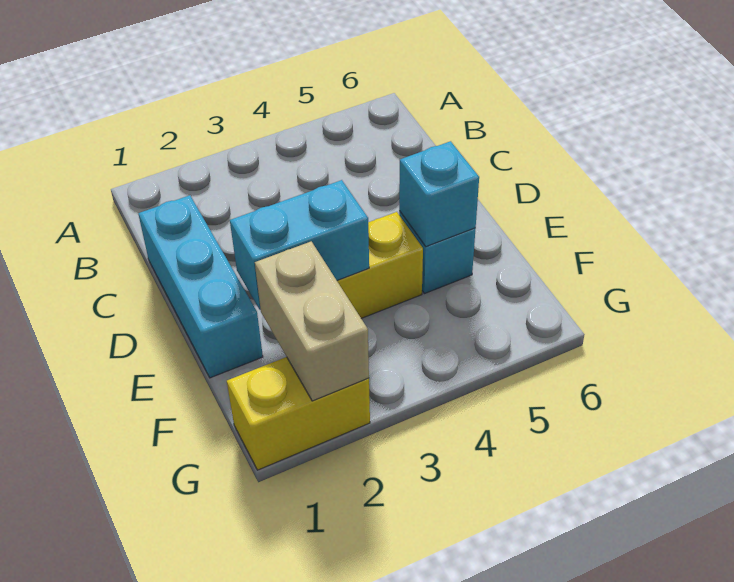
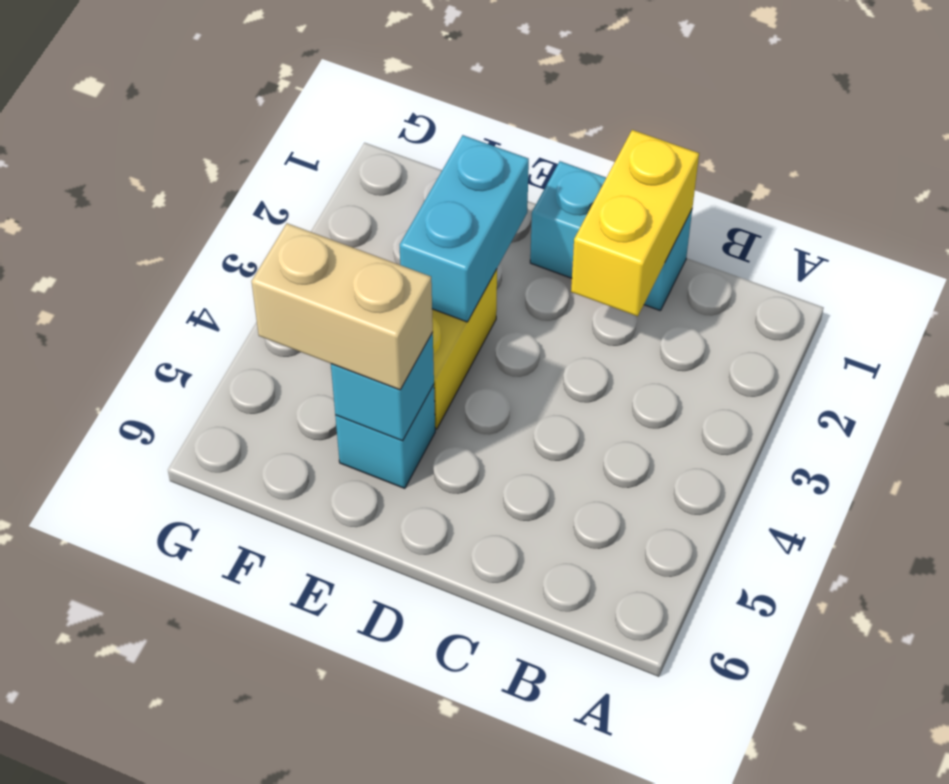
cyan 1x3 brick [138,195,263,378] -> cyan 1x2 brick [530,161,692,311]
tan 1x2 brick [255,241,369,401] -> tan 1x2 brick moved to [251,223,433,390]
yellow 1x2 brick [227,357,370,470] -> yellow 1x2 brick moved to [571,130,699,316]

